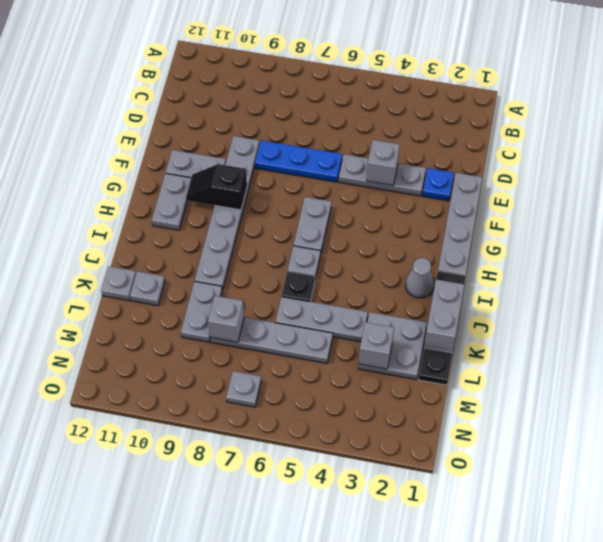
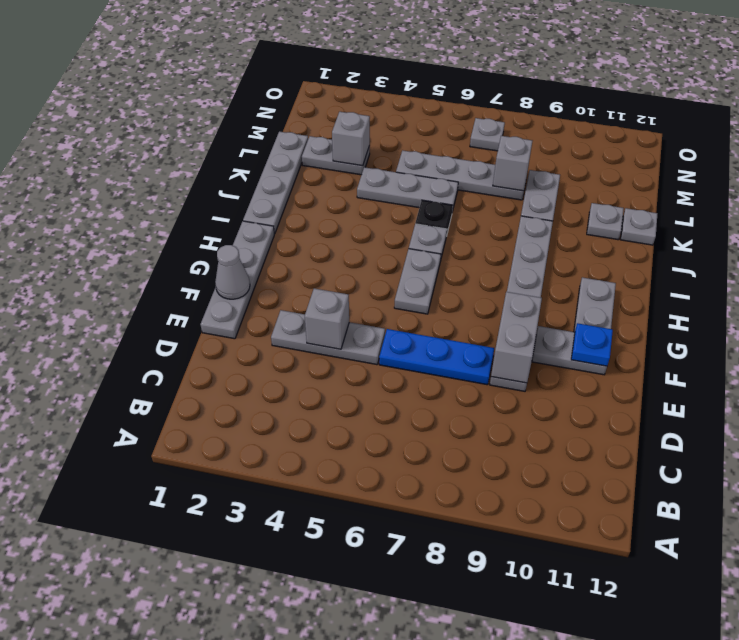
blue 1x1 plate [423,168,454,201] -> blue 1x1 plate moved to [571,323,613,366]
black 1x2 slope [186,164,247,210] -> none
black 1x4 plate [418,271,466,385] -> grey 1x4 plate [243,132,308,234]
grey 1x1 cone [406,258,434,298] -> grey 1x1 cone moved to [215,245,250,299]
grey 1x2 brick [424,280,464,353] -> grey 1x2 brick moved to [491,292,542,383]
grey 2x2 plate [358,312,427,380] -> grey 1x2 plate [302,136,370,175]

